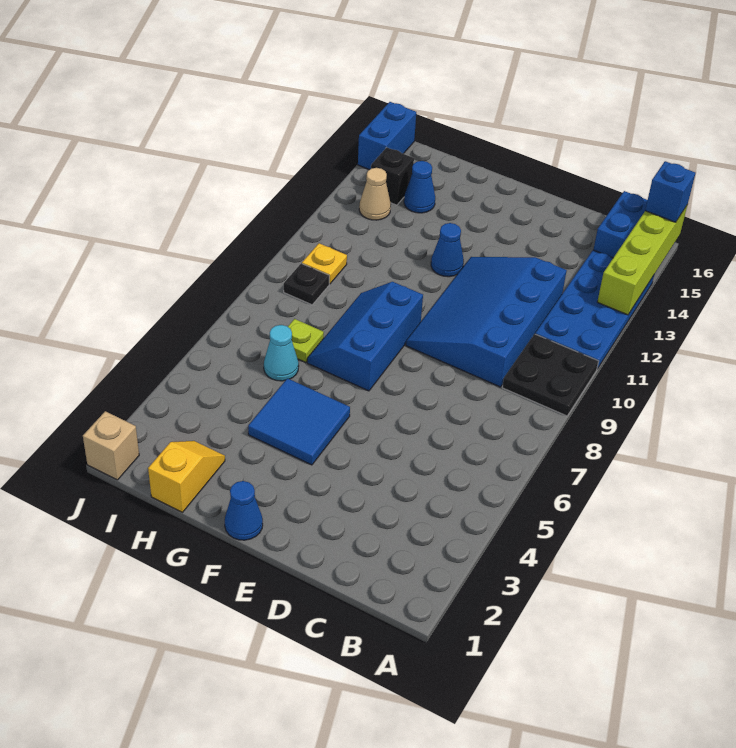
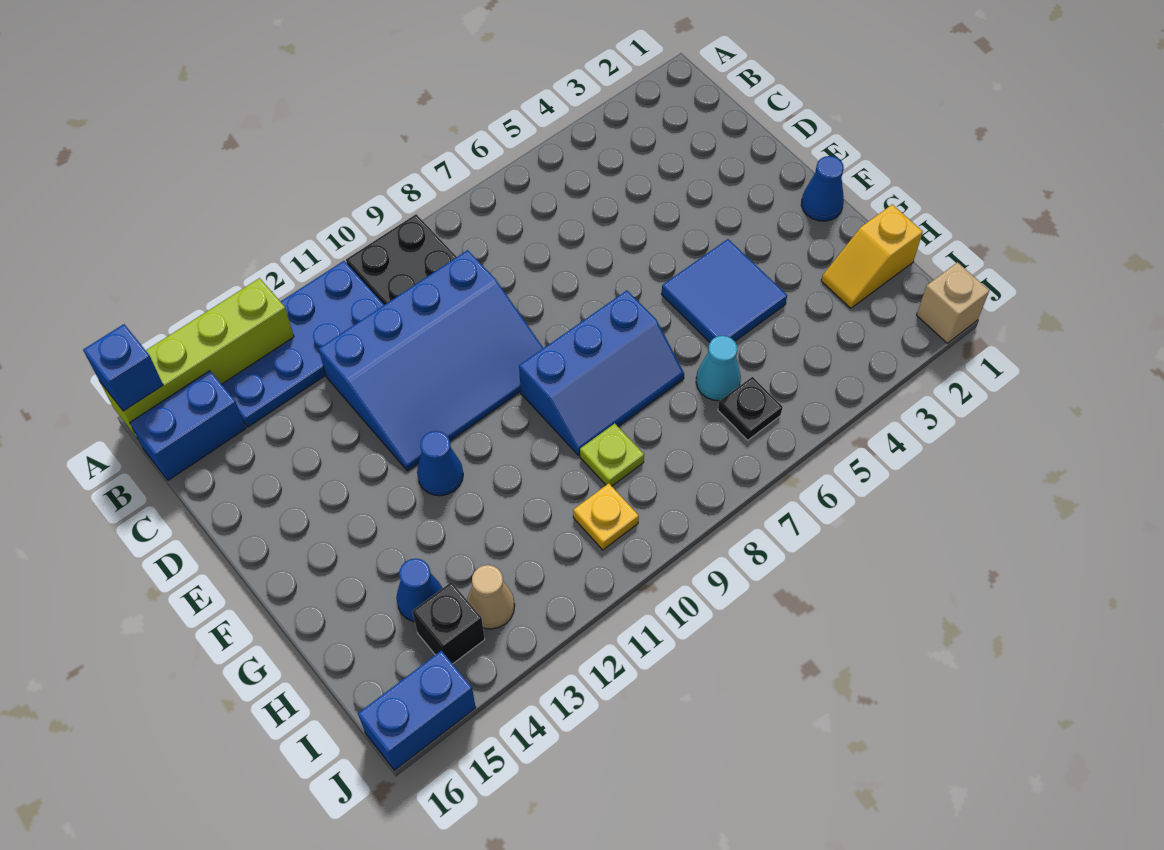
lime 1x1 plate [288,319,324,363] -> lime 1x1 plate moved to [580,423,644,486]
black 1x1 plate [284,263,329,305] -> black 1x1 plate moved to [718,377,783,440]

